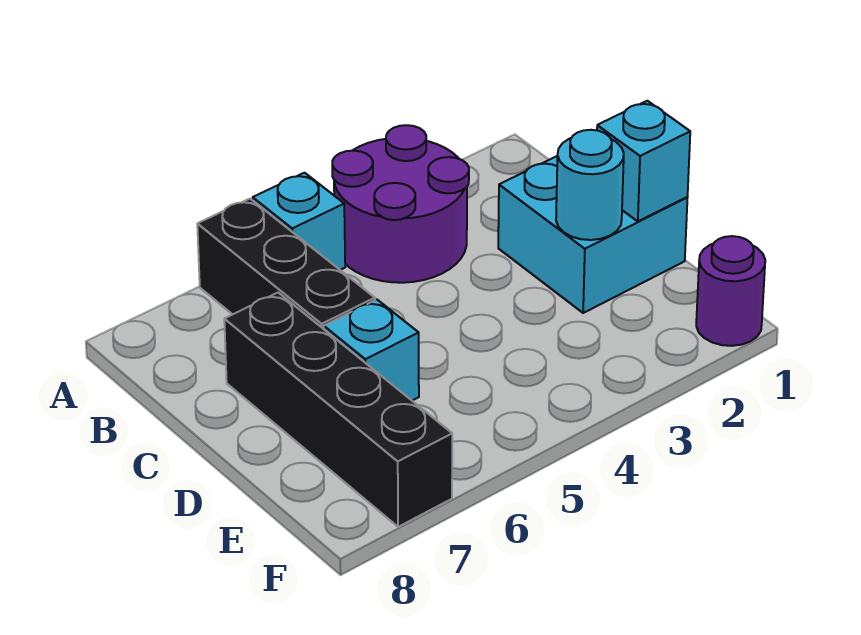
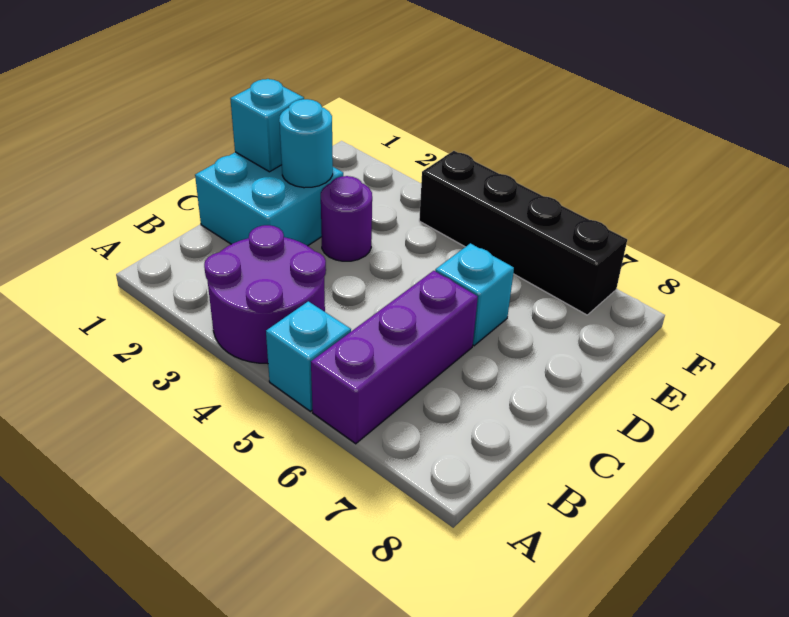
black 1x3 brick [197,199,375,329] -> purple 1x3 brick [311,271,478,444]
black 1x4 brick [224,293,452,527] -> black 1x4 brick turned to [419,151,627,315]
purple 1x1 round brick [696,236,765,346] -> purple 1x1 round brick moved to [321,176,372,261]

